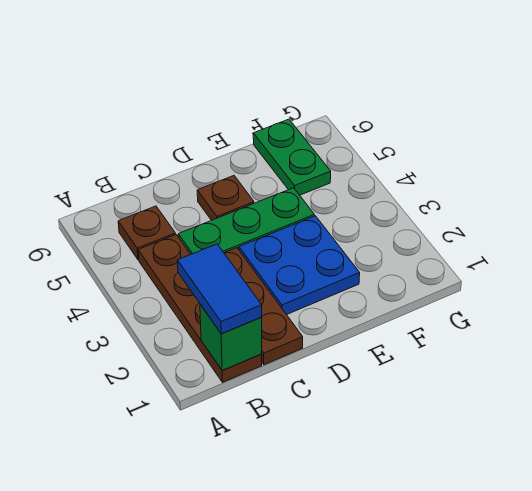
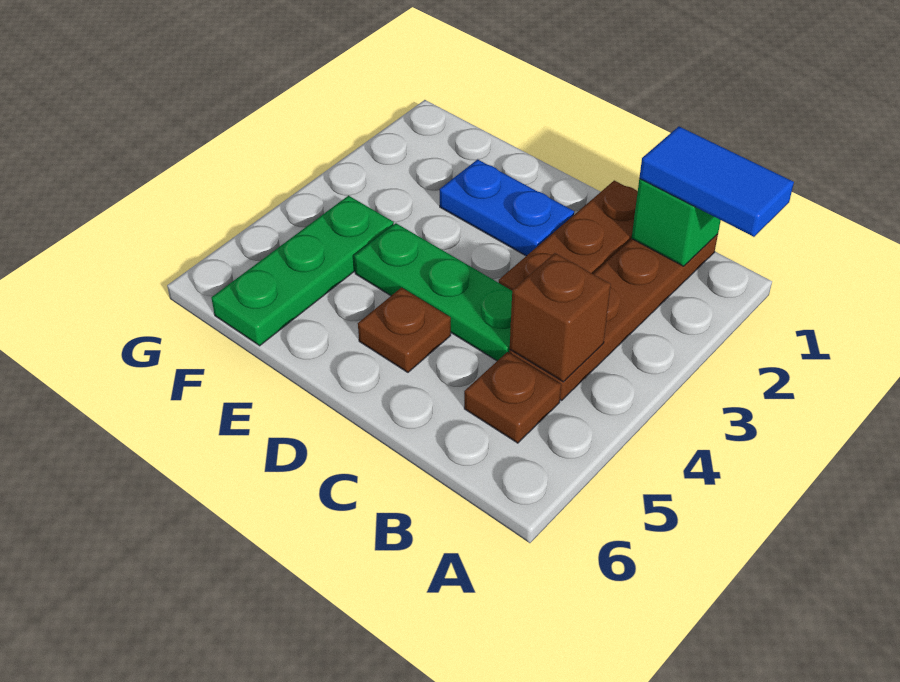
blue 1x2 tile [177,244,262,334] -> blue 1x2 tile turned to [639,127,794,237]
none -> brown 1x1 brick [510,253,611,382]
blue 2x2 plate [239,216,360,315] -> blue 1x2 plate [440,159,574,256]
green 1x2 plate [253,119,331,195] -> green 1x3 plate [212,196,394,346]

